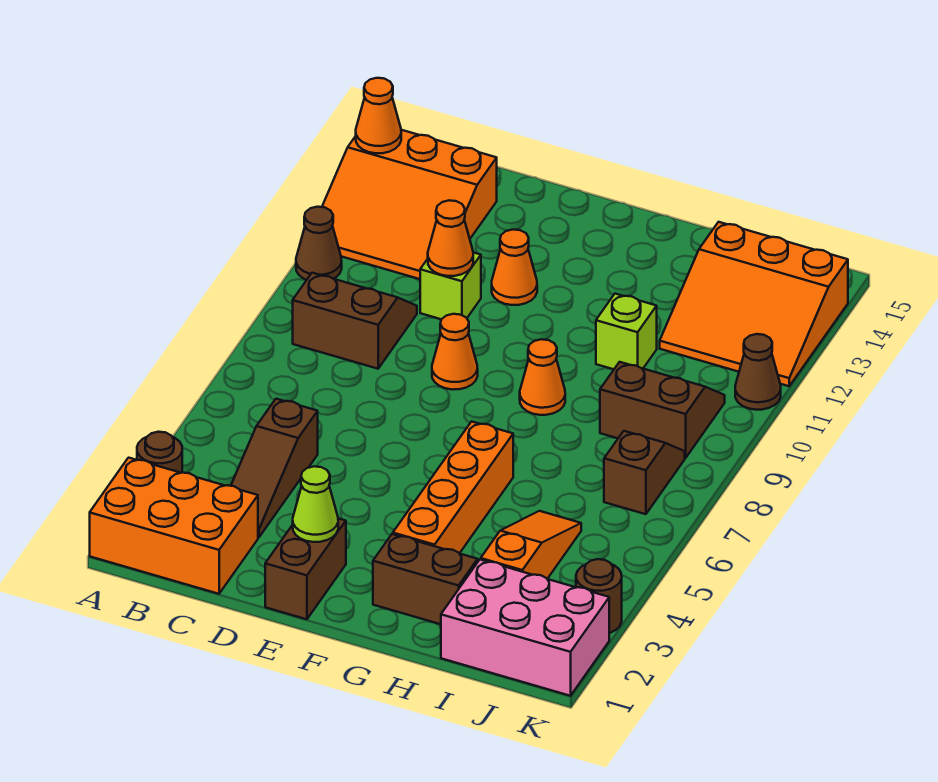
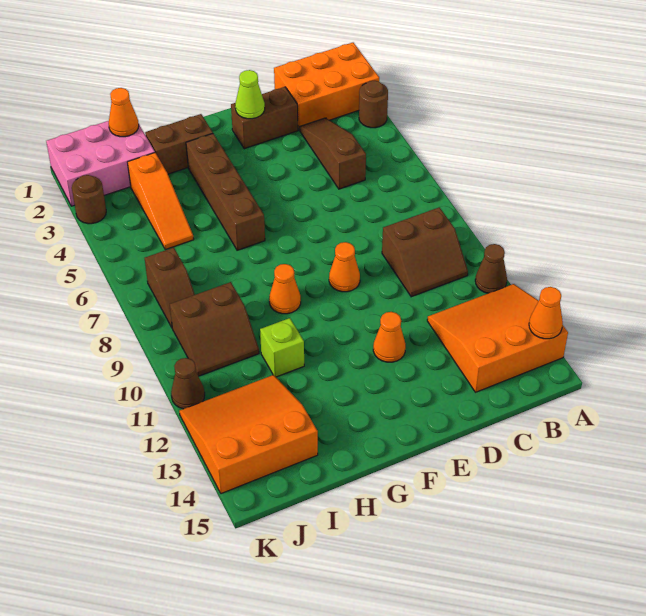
lime 1x1 brick [420,252,481,319] -> none
orange 1x1 cone [428,200,473,276] -> orange 1x1 cone moved to [109,88,139,137]
brown 1x2 brick [265,518,346,619] -> brown 1x2 brick turned to [231,87,298,149]
orange 1x4 brick [393,421,513,554] -> brown 1x4 brick [186,134,265,250]

